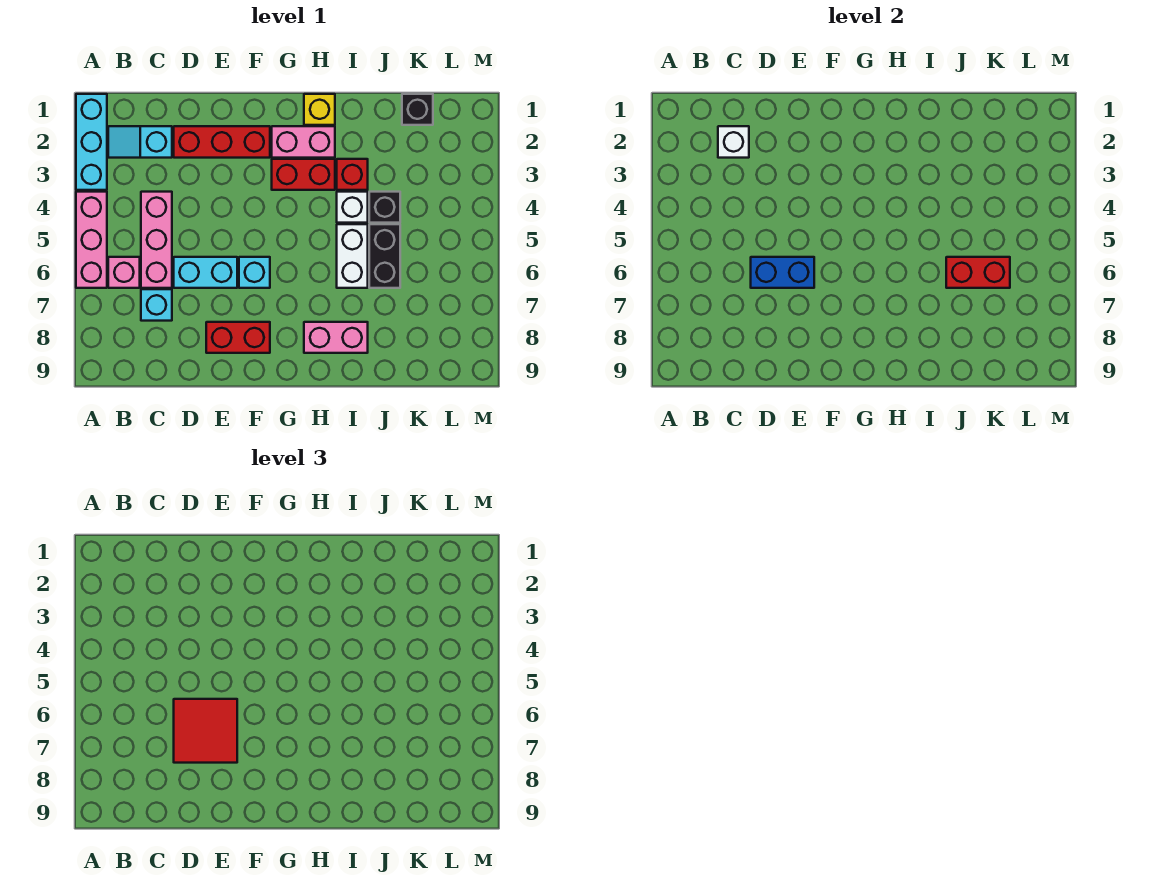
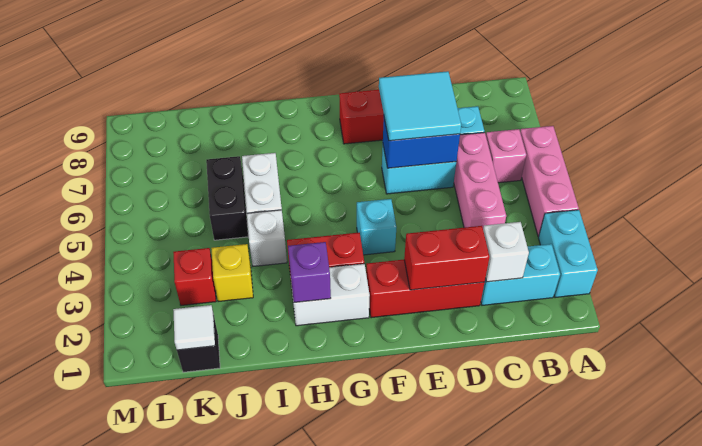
cyan 1x3 brick [76,94,107,190] -> cyan 1x2 brick [539,210,598,298]
cyan 1x2 slope [108,126,172,158] -> cyan 1x2 brick [481,244,560,305]
red 2x2 tile [174,699,237,763] -> cyan 2x2 tile [379,71,461,141]
cyan 1x1 brick [239,257,270,288] -> cyan 1x1 brick moved to [357,199,396,255]
pink 1x2 brick [272,126,335,158] -> white 1x2 brick [291,264,370,326]
yellow 1x1 brick [304,94,335,125] -> yellow 1x1 brick moved to [211,244,253,302]
none -> purple 1x1 brick [288,242,331,302]
pink 1x2 brick [304,322,368,353] -> none
red 1x1 brick [337,159,368,190] -> red 1x1 brick moved to [173,248,216,305]
black 1x1 brick [369,192,400,223] -> none
red 1x2 brick [946,257,1010,288] -> red 1x2 brick moved to [404,226,490,290]
none -> white 1x1 tile [173,305,215,350]

